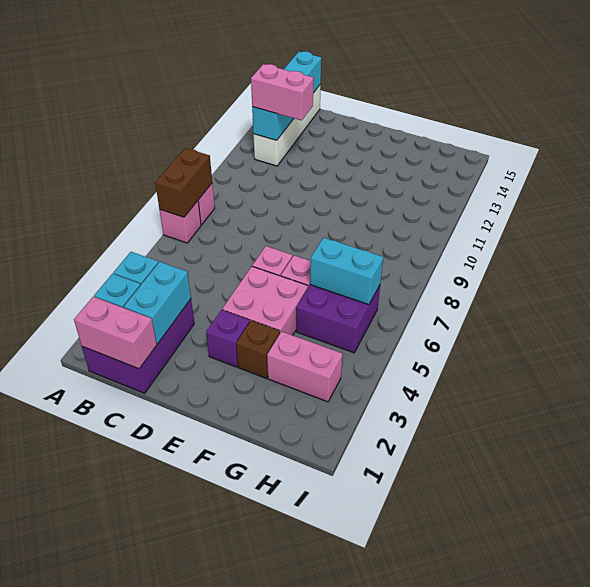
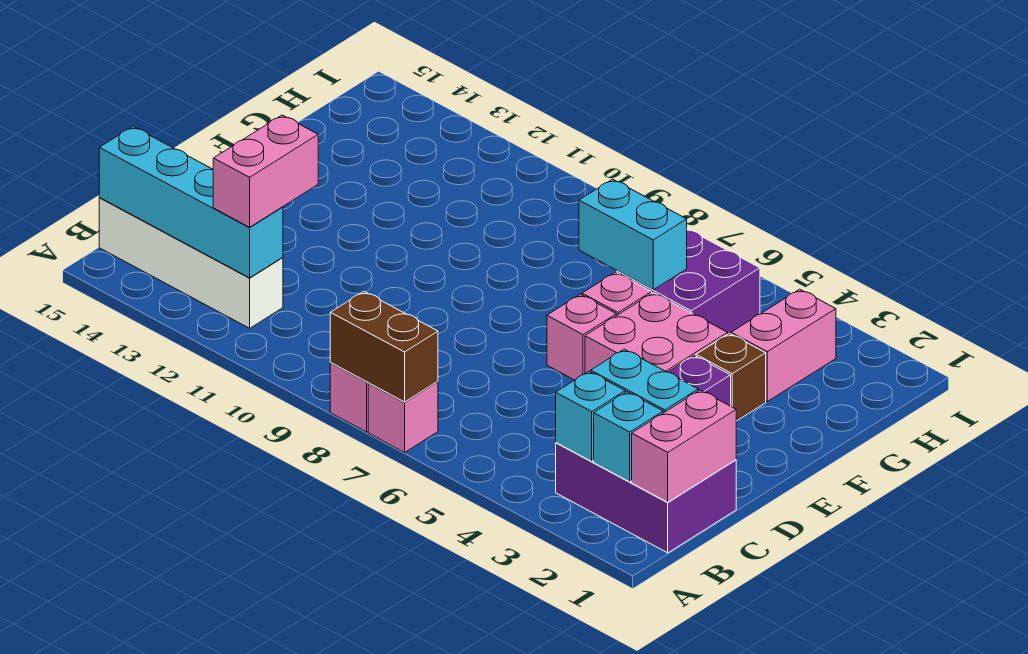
cyan 1x2 brick [310,238,383,305] -> cyan 1x2 brick turned to [579,179,687,290]

